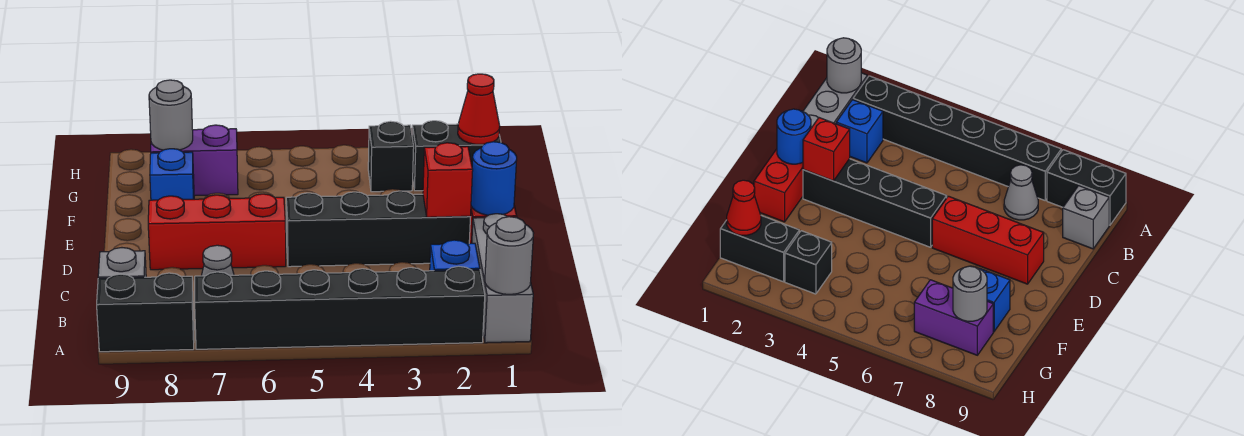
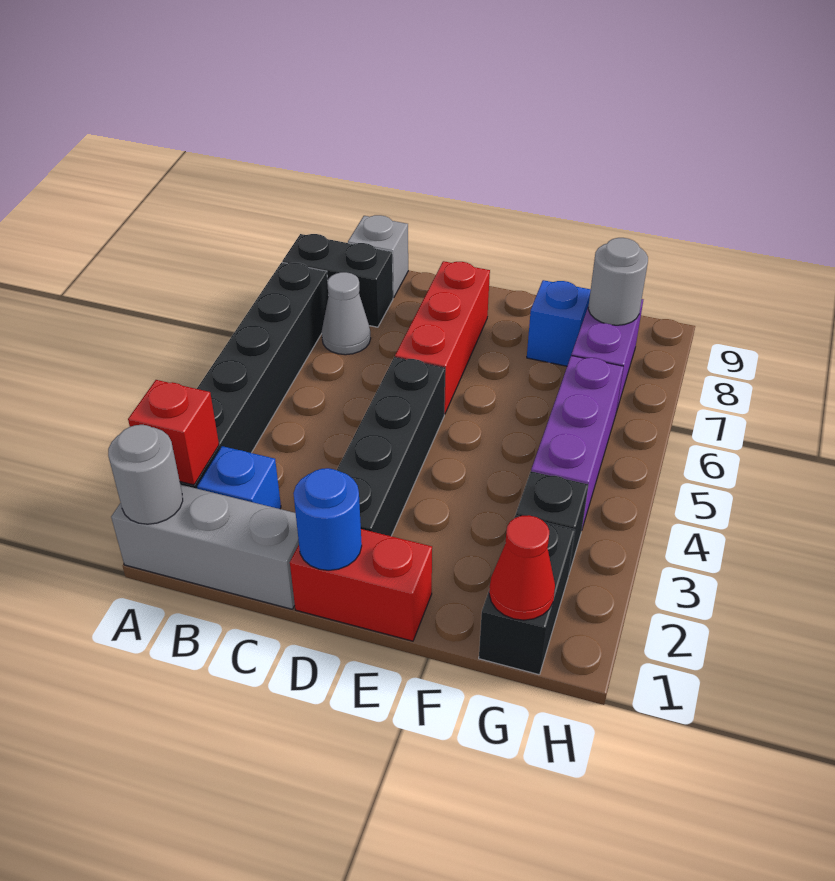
black 1x2 brick [97,273,194,352] -> black 1x2 brick turned to [282,234,393,327]
red 1x1 brick [423,143,473,217] -> red 1x1 brick moved to [128,380,219,485]
none -> purple 1x3 brick [531,356,624,528]

